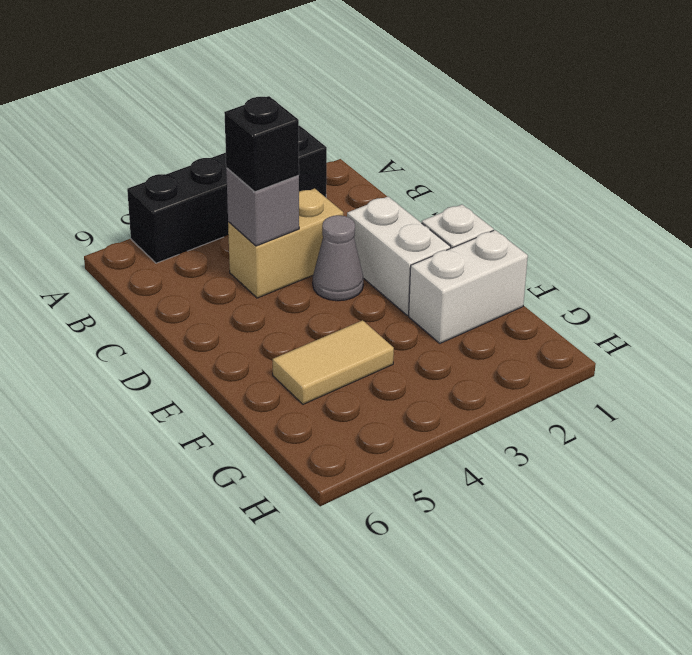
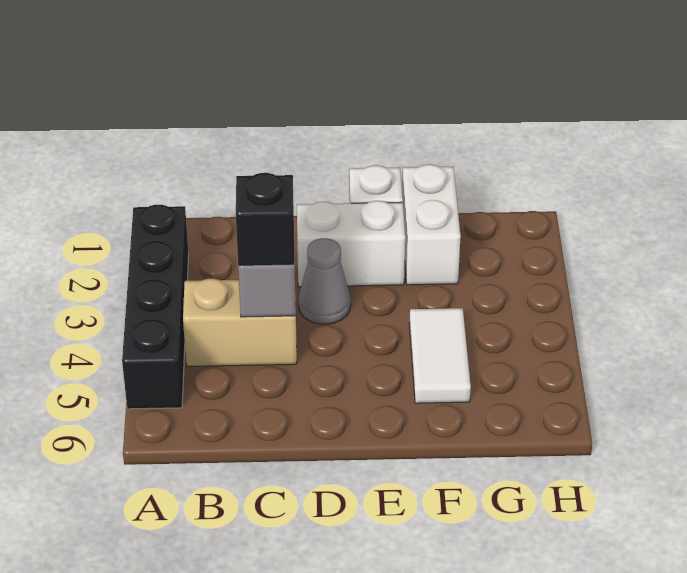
tan 1x2 brick [228,188,343,298] -> tan 1x2 brick turned to [183,279,297,367]
tan 1x2 tile [273,320,394,404] -> white 1x2 tile [409,308,471,403]

